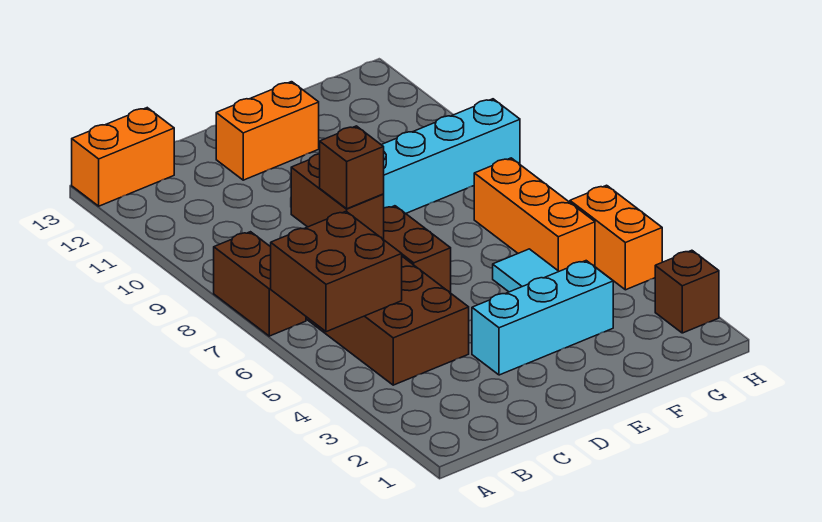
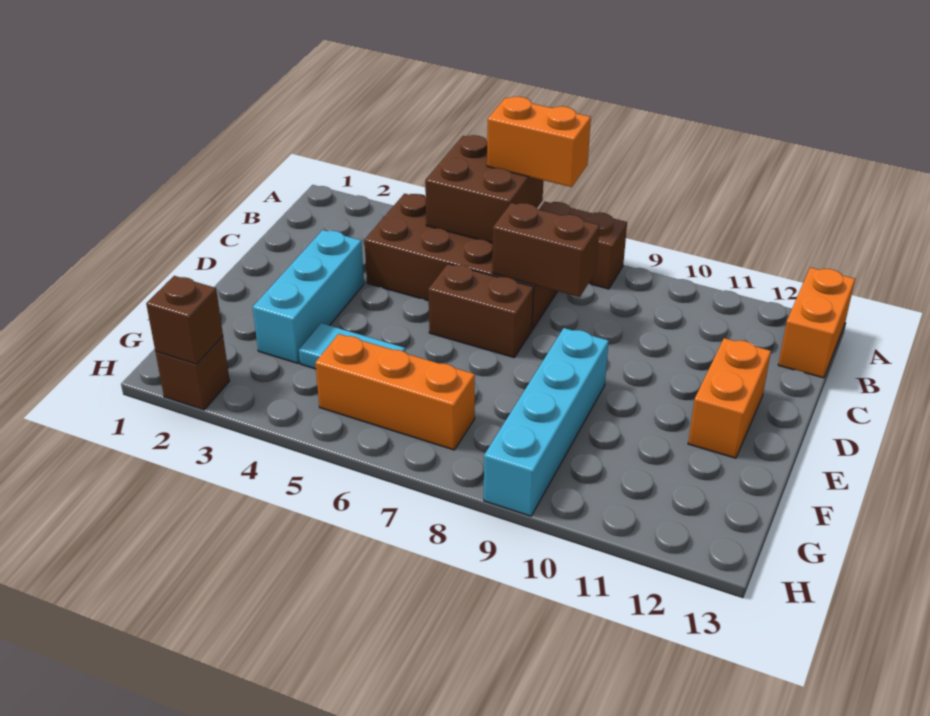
brown 1x1 brick [320,126,384,209] -> brown 1x1 brick moved to [146,276,223,364]
orange 1x2 brick [570,185,662,290] -> orange 1x2 brick moved to [487,97,591,187]

